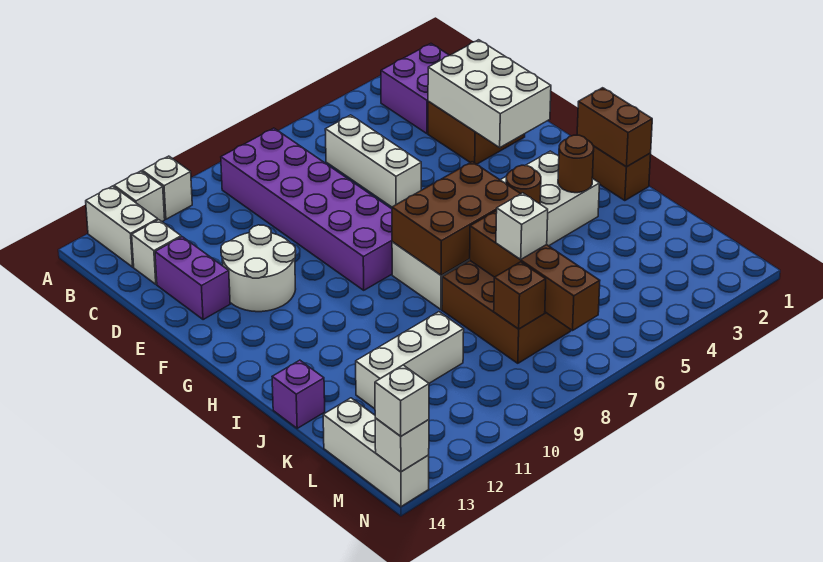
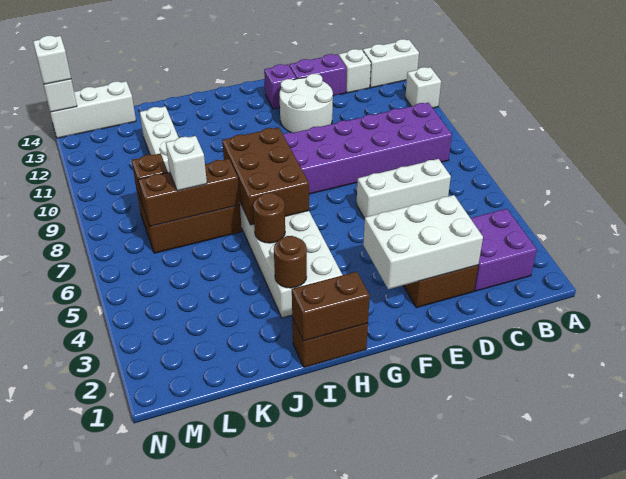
white 1x1 brick [114,171,165,221] -> none
brown 1x4 brick [470,211,600,331] -> brown 1x3 brick [138,159,240,227]
purple 1x1 brick [272,360,325,428] -> purple 1x1 brick moved to [264,64,296,109]

